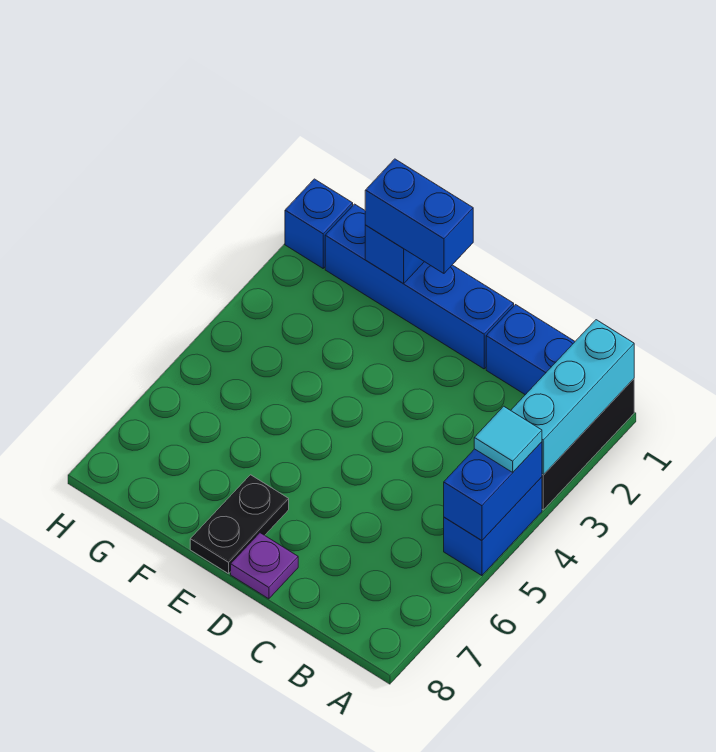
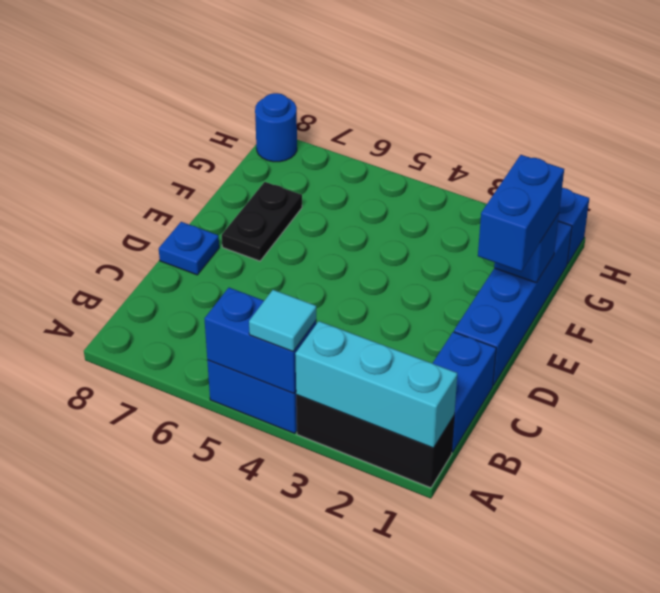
purple 1x1 plate [231,533,298,599] -> blue 1x1 plate [159,222,219,275]
black 1x2 plate [190,475,289,574] -> black 1x2 plate turned to [222,182,302,261]
none -> blue 1x1 round brick [255,93,297,162]

